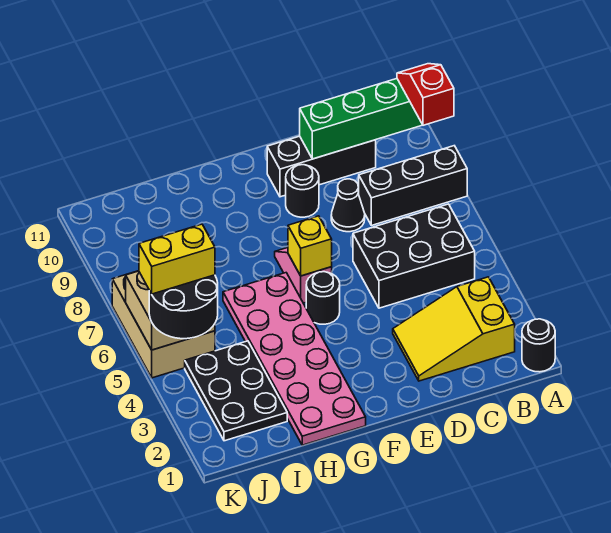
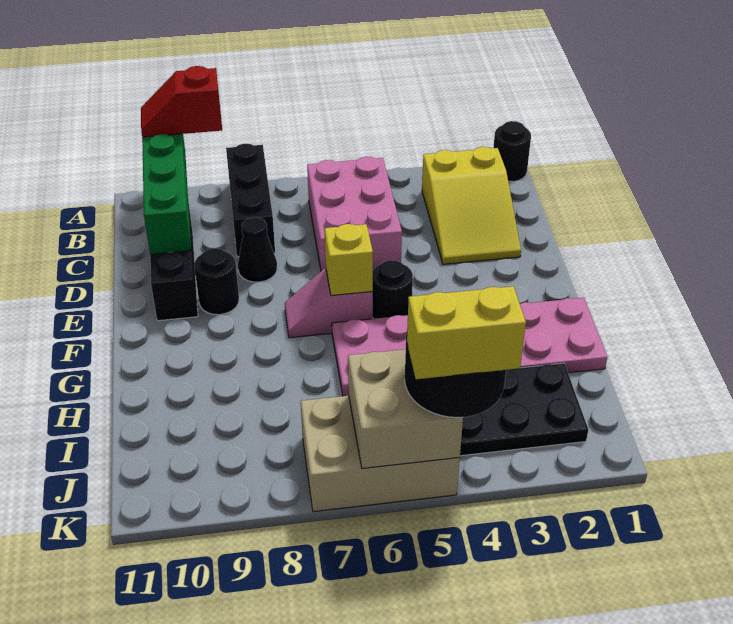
black 2x3 brick [353,204,475,308] -> pink 2x3 brick [307,157,402,271]
yellow 1x2 brick [139,224,215,294] -> yellow 1x2 brick turned to [407,286,526,379]

